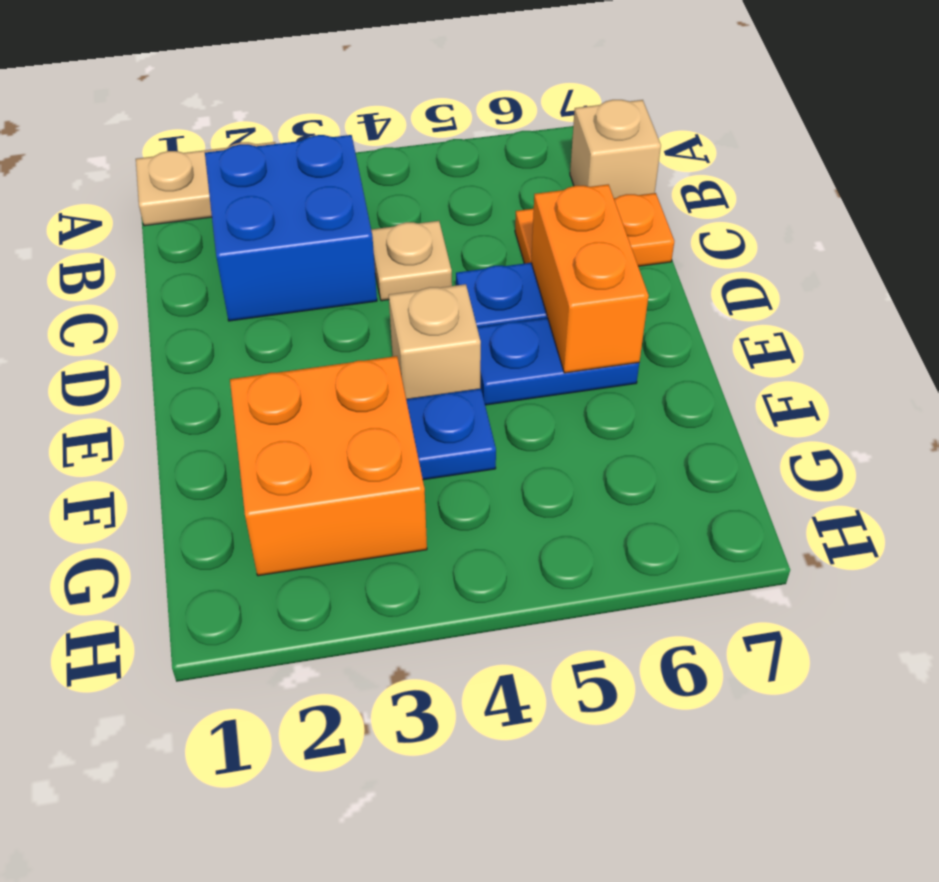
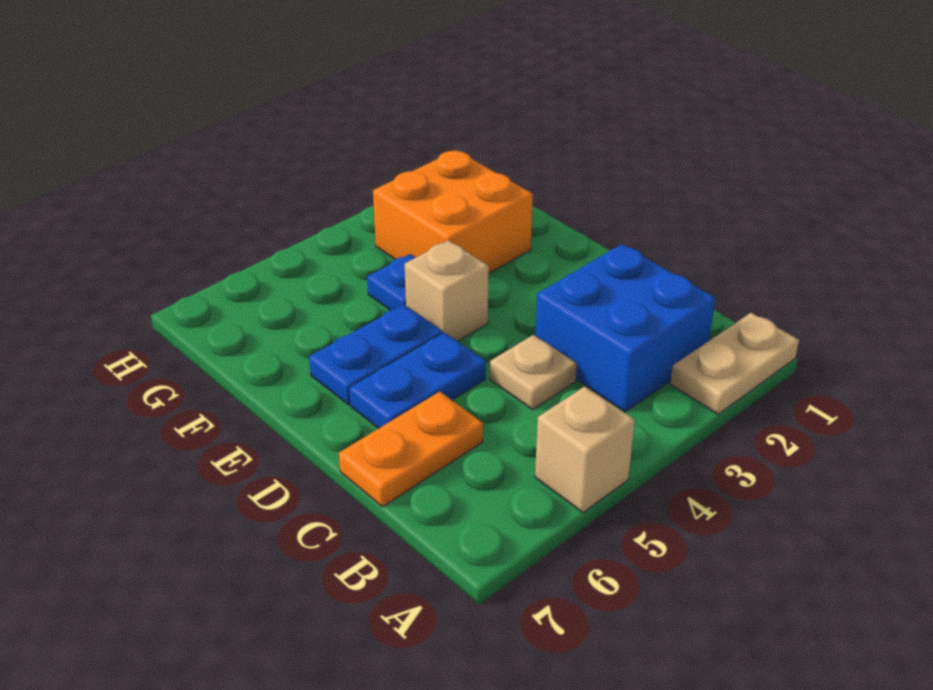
tan 1x1 brick [570,100,661,198] -> tan 1x1 brick moved to [535,386,635,512]
orange 1x2 brick [531,184,649,373] -> none

